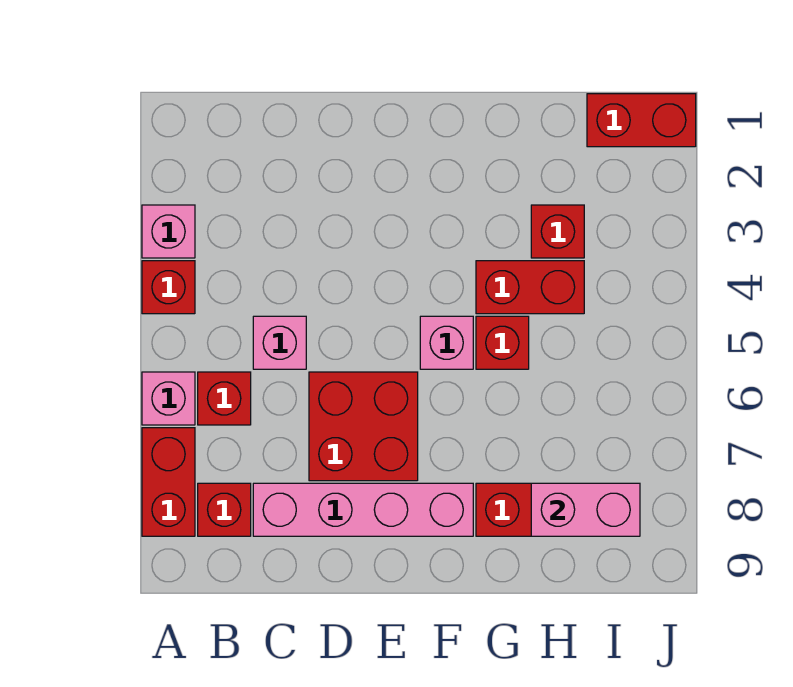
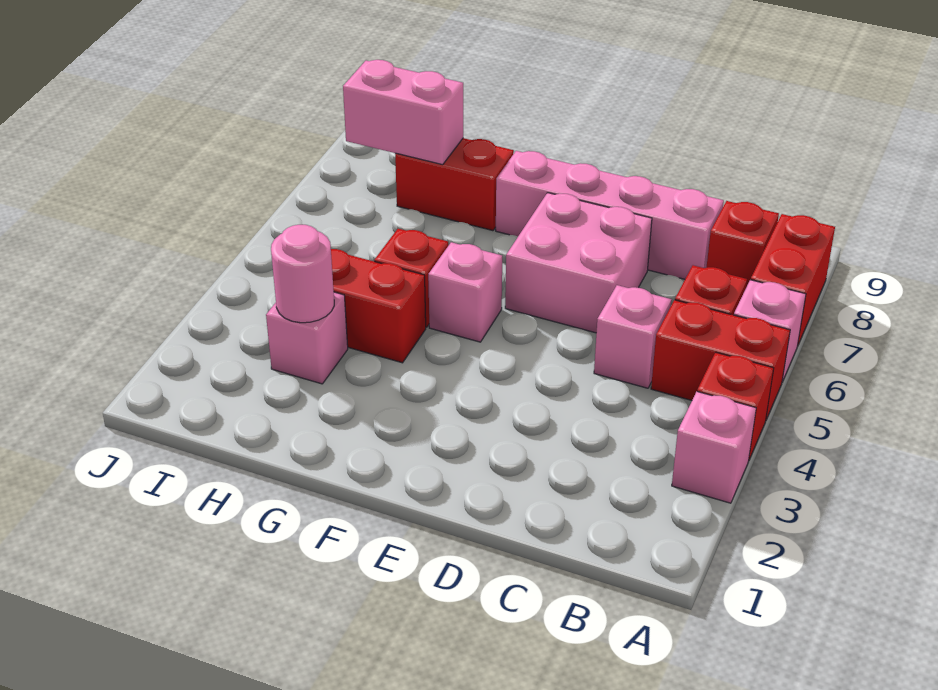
red 2x2 brick [309,372,418,481] -> pink 2x2 brick [505,193,652,333]
red 1x1 brick [531,205,584,258] -> pink 1x1 brick [266,292,348,384]
none -> pink 1x1 round brick [271,224,334,323]
red 1x2 brick [587,94,696,147] -> red 1x2 brick moved to [651,300,790,419]

